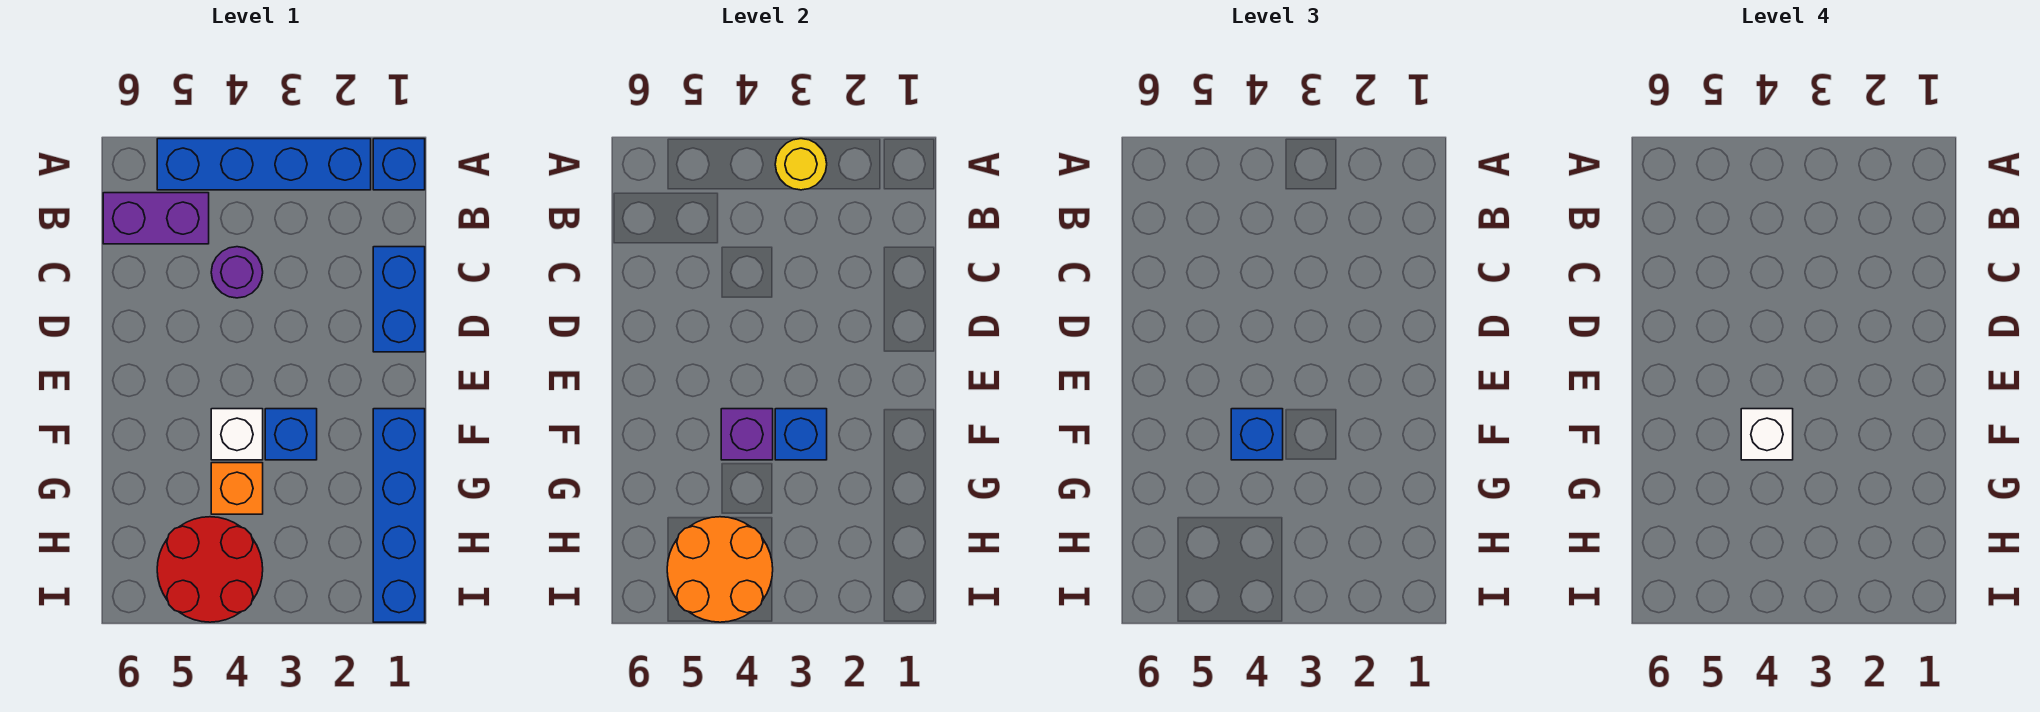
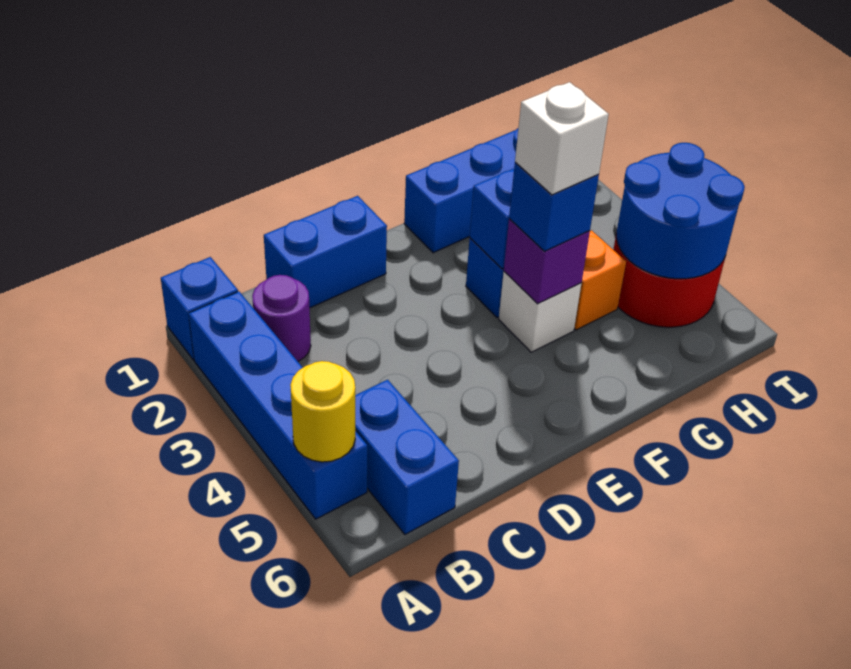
yellow 1x1 round brick [775,139,827,190] -> yellow 1x1 round brick moved to [290,361,355,462]
purple 1x2 brick [103,193,209,244] -> blue 1x2 brick [355,380,459,534]
purple 1x1 round brick [211,247,263,298] -> purple 1x1 round brick moved to [252,275,311,361]
orange 2x2 round brick [667,517,773,622] -> blue 2x2 round brick [616,143,745,279]

